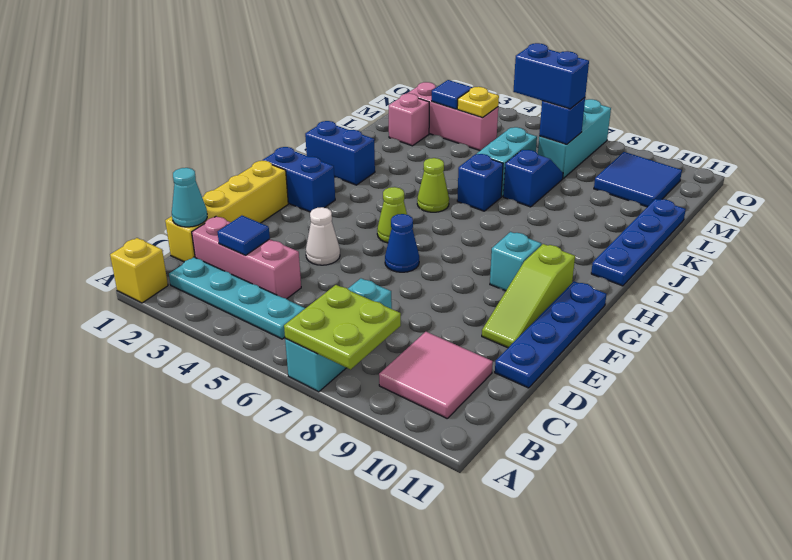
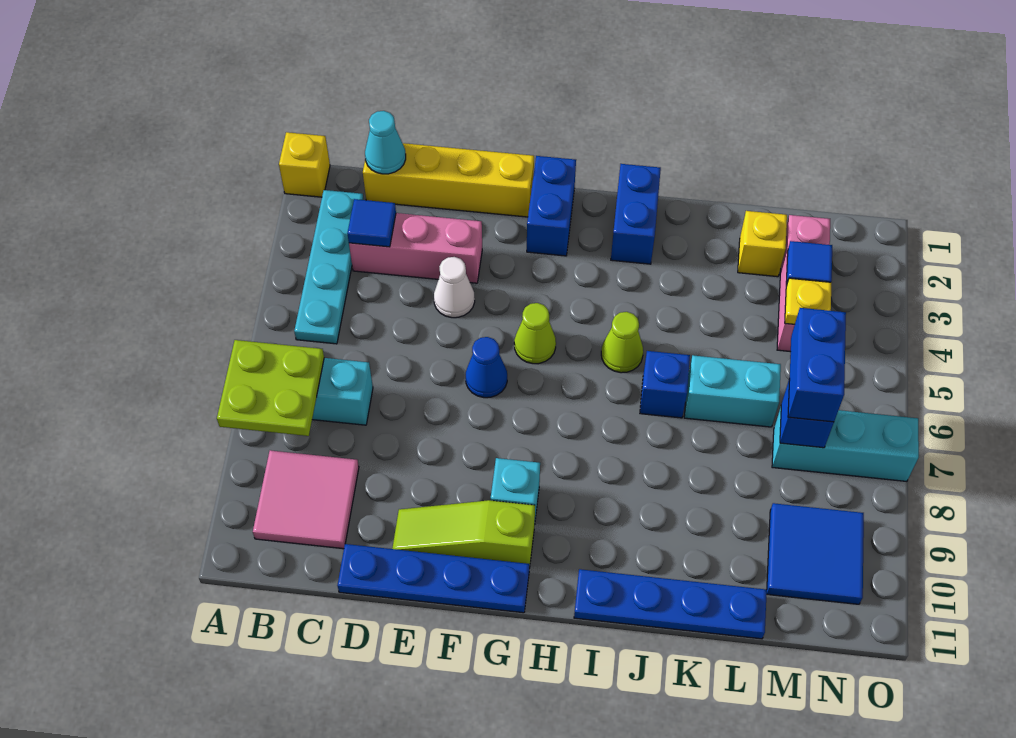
pink 1x3 brick [192,216,301,299] -> pink 1x3 brick turned to [349,213,482,283]
blue 1x2 slope [503,150,563,207] -> none
pink 1x1 brick [389,93,429,146] -> yellow 1x1 brick [738,211,787,277]

